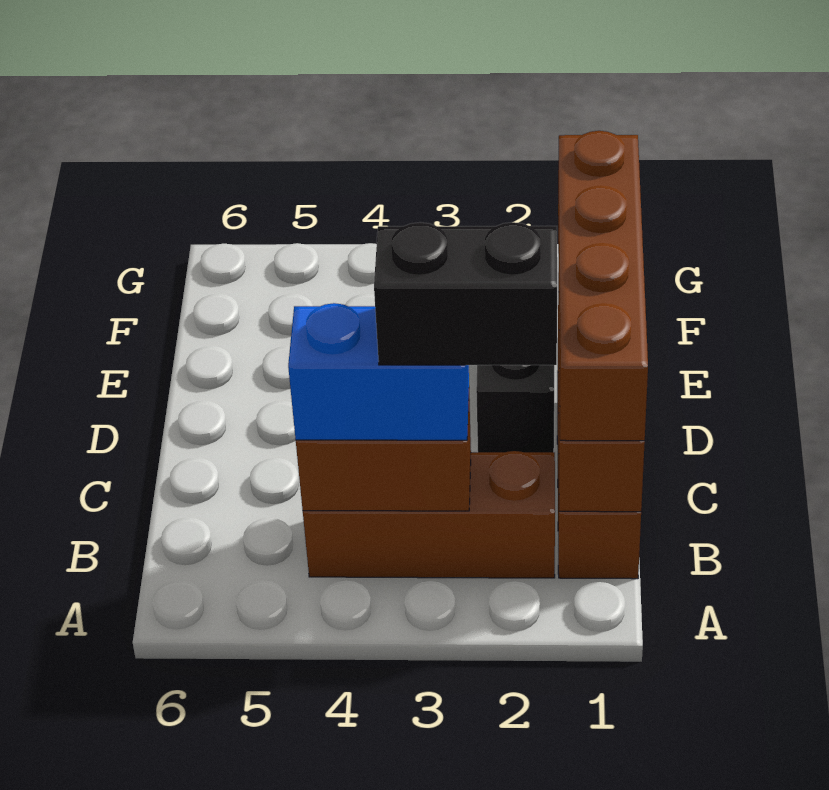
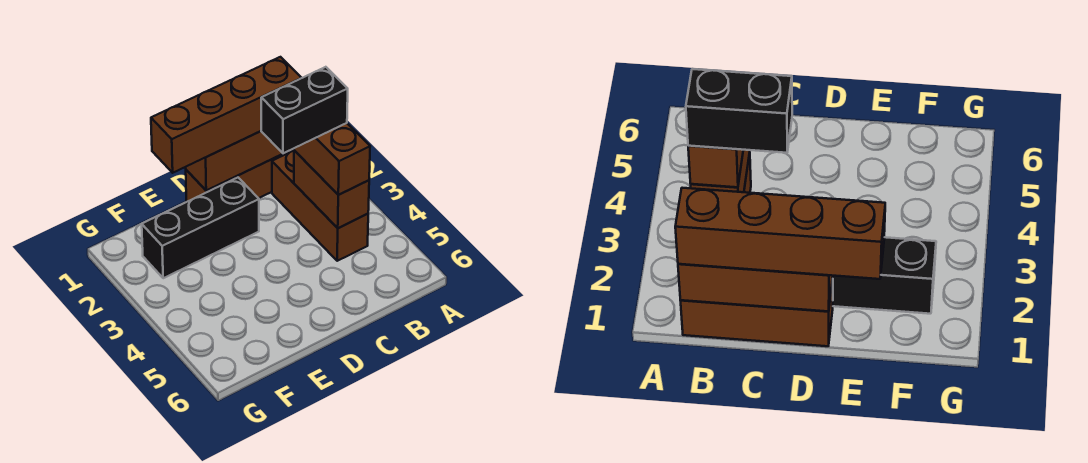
black 1x2 brick [374,222,557,365] -> black 1x2 brick turned to [261,67,348,154]
blue 1x2 brick [288,303,469,440] -> brown 1x2 brick [294,123,370,195]

